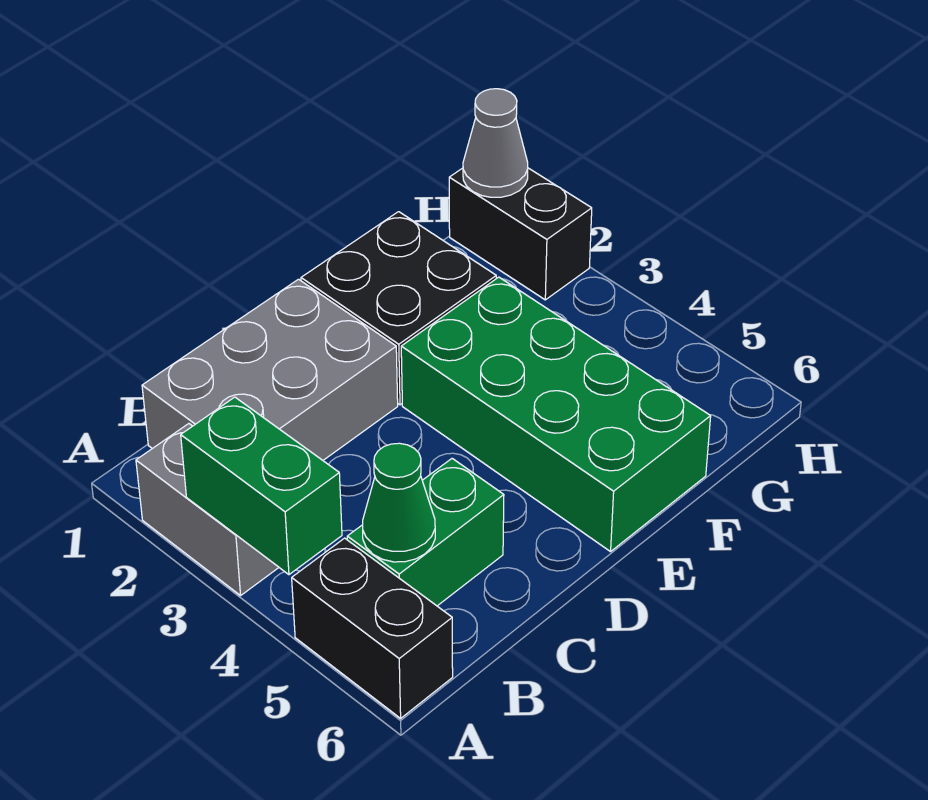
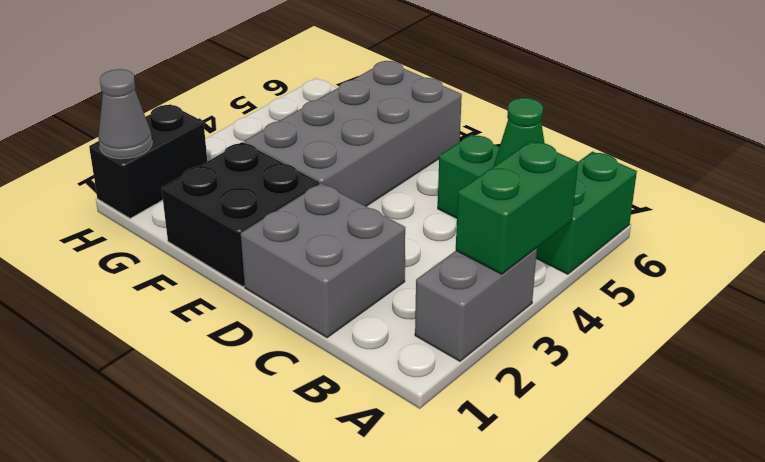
black 1x2 brick [292,538,453,718] -> green 1x2 brick [536,152,637,274]
grey 2x3 brick [142,279,398,460] -> grey 2x2 brick [241,183,405,337]
green 2x4 brick [401,277,711,552] -> grey 2x4 brick [244,61,462,206]

